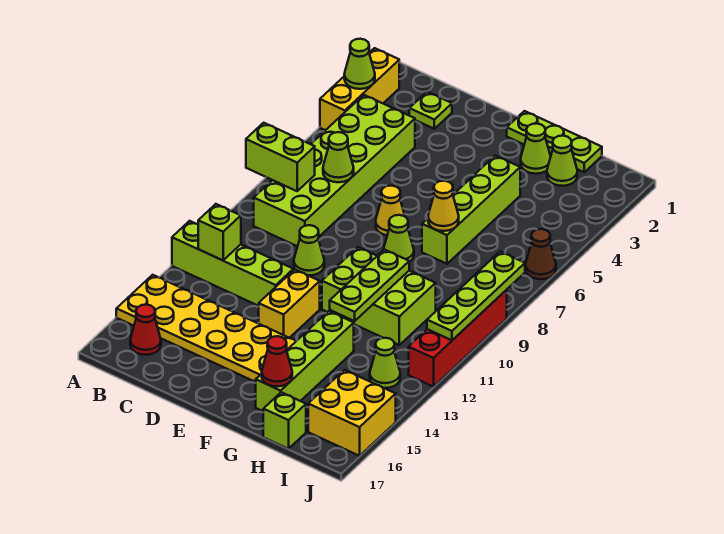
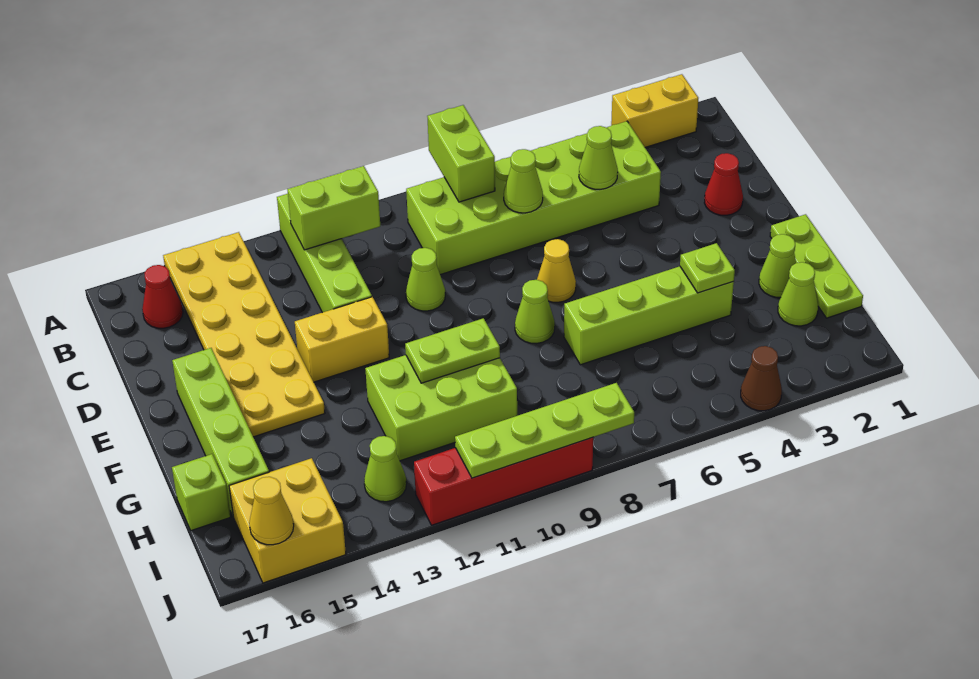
yellow 1x3 brick [320,48,399,130] -> yellow 1x2 brick [611,74,698,147]
lime 1x1 cone [344,39,375,89] -> lime 1x1 cone moved to [579,126,618,189]
lime 1x1 brick [198,204,241,260] -> lime 1x2 brick [287,166,380,250]
lime 1x1 plate [409,92,452,129] -> lime 1x1 plate moved to [680,243,735,293]
lime 2x3 brick [322,247,436,345] -> lime 2x3 brick turned to [365,355,517,461]
yellow 1x1 cone [428,181,459,231] -> yellow 1x1 cone moved to [249,477,294,545]
lime 1x3 plate [330,250,409,321] -> lime 1x2 plate [405,318,500,383]
lime 1x4 brick [256,311,354,411] -> lime 1x4 brick turned to [172,348,269,515]
red 1x1 cone [262,336,292,386] -> red 1x1 cone moved to [704,153,743,215]
brown 1x1 cone [525,229,556,279] -> brown 1x1 cone moved to [741,346,782,411]

